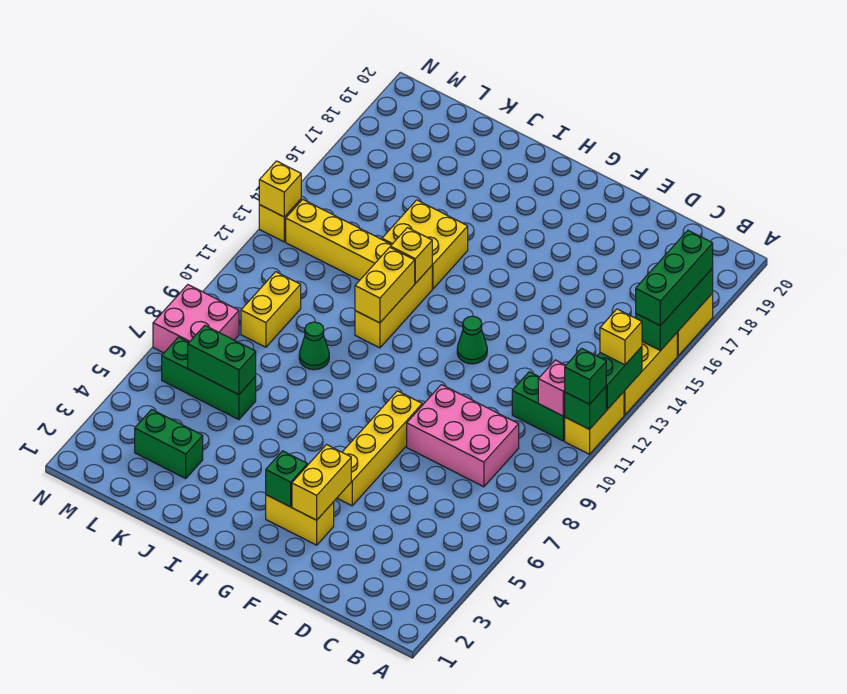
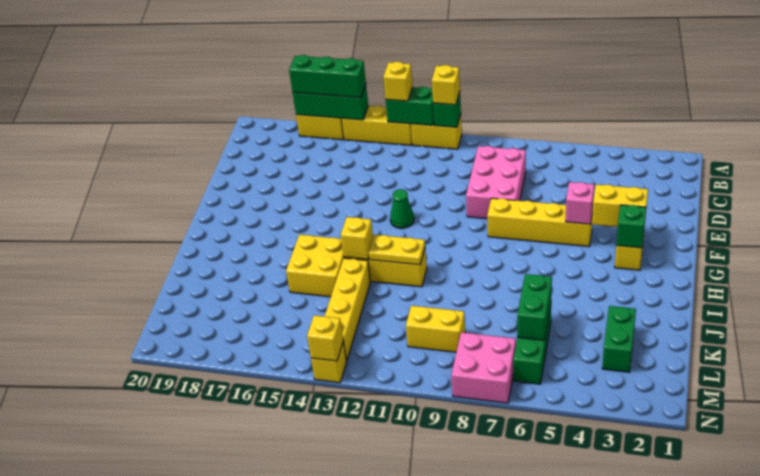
green 1x1 brick [565,348,606,404] -> yellow 1x1 brick [432,65,460,105]
green 1x2 brick [512,372,565,441] -> none
pink 1x1 brick [538,360,566,416] -> pink 1x1 brick moved to [566,182,594,224]
yellow 1x2 brick [355,247,415,323] -> yellow 1x2 plate [369,235,425,265]
green 1x1 cone [299,322,329,370] -> none

